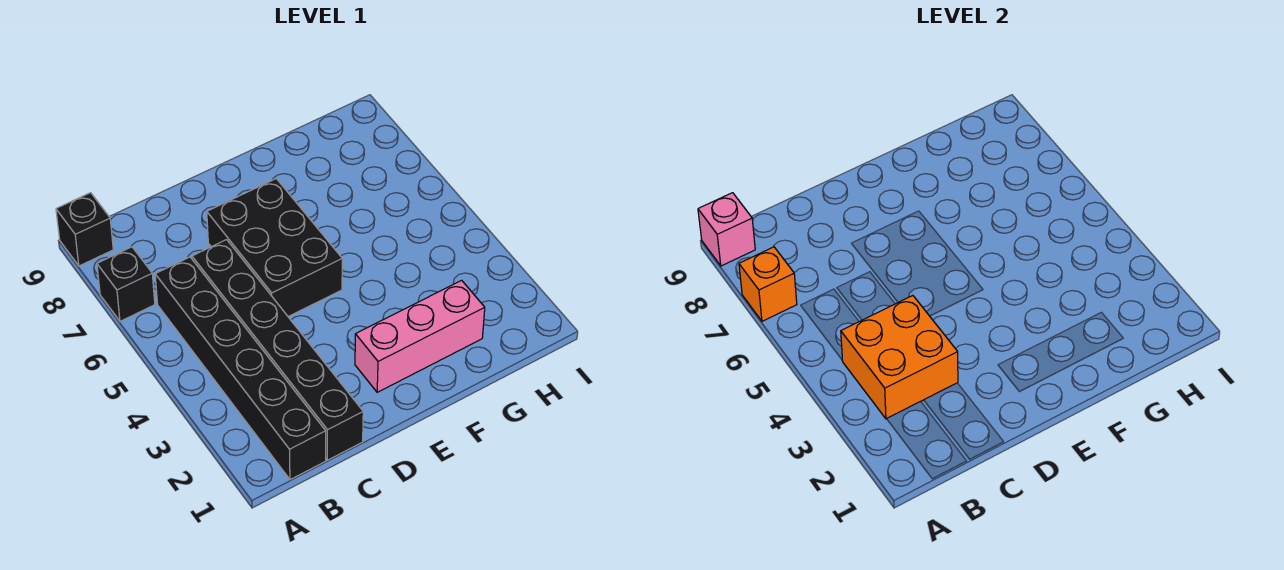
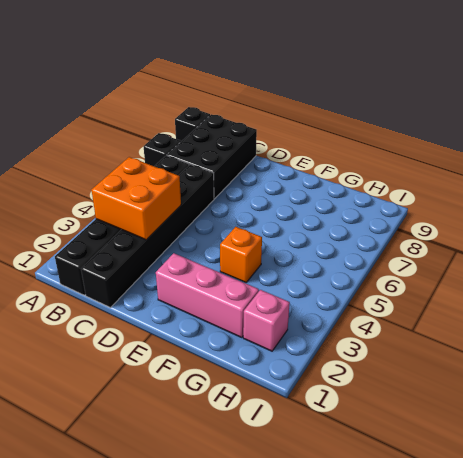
orange 1x1 brick [739,247,797,321] -> orange 1x1 brick moved to [220,227,262,282]
pink 1x1 brick [698,193,755,266] -> pink 1x1 brick moved to [243,290,290,351]
black 2x3 brick [207,179,342,317] -> black 2x3 brick moved to [167,114,257,199]

